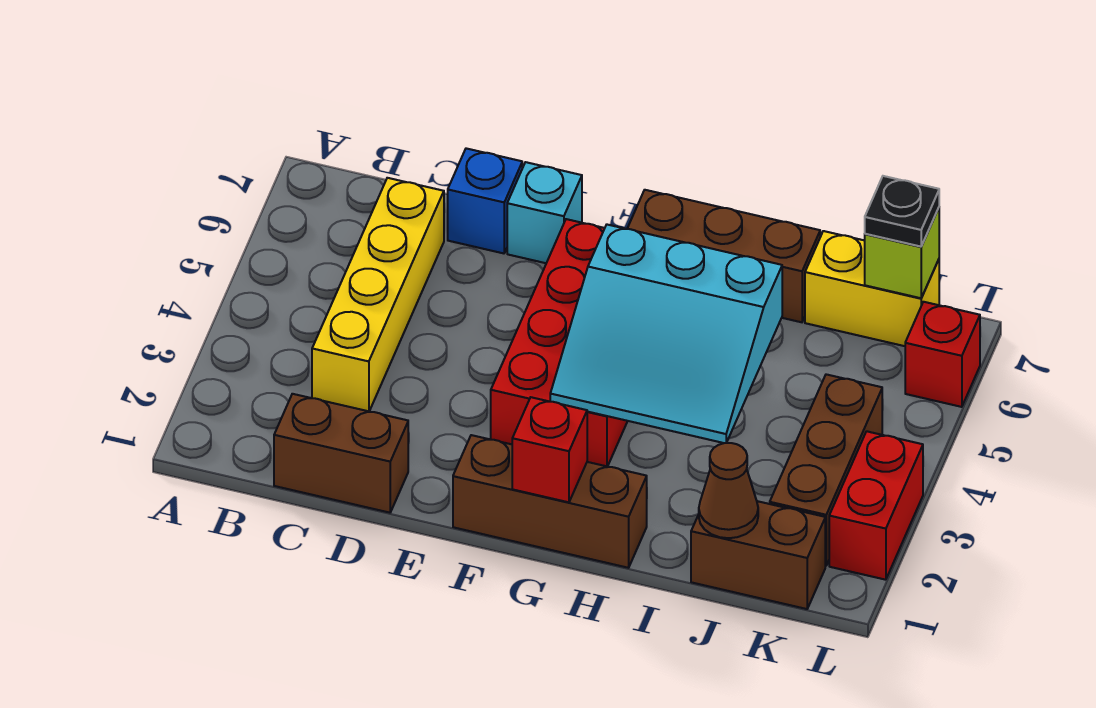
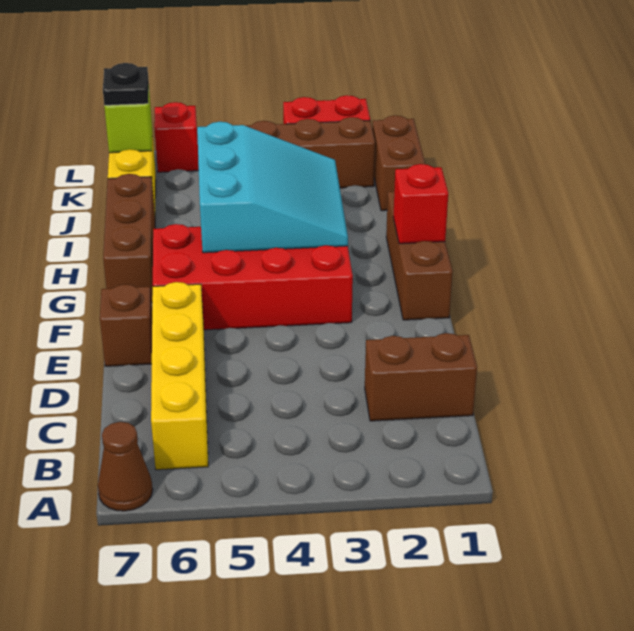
brown 1x2 brick [274,394,408,513] -> brown 1x2 brick turned to [365,333,477,421]
yellow 1x4 brick [312,178,444,411] -> yellow 1x4 brick turned to [151,282,208,470]
blue 1x1 brick [448,148,522,253] -> none
cyan 1x1 brick [507,162,582,263] -> brown 1x1 brick [100,284,152,366]
brown 1x1 cone [699,443,758,538] -> brown 1x1 cone moved to [98,422,153,511]

